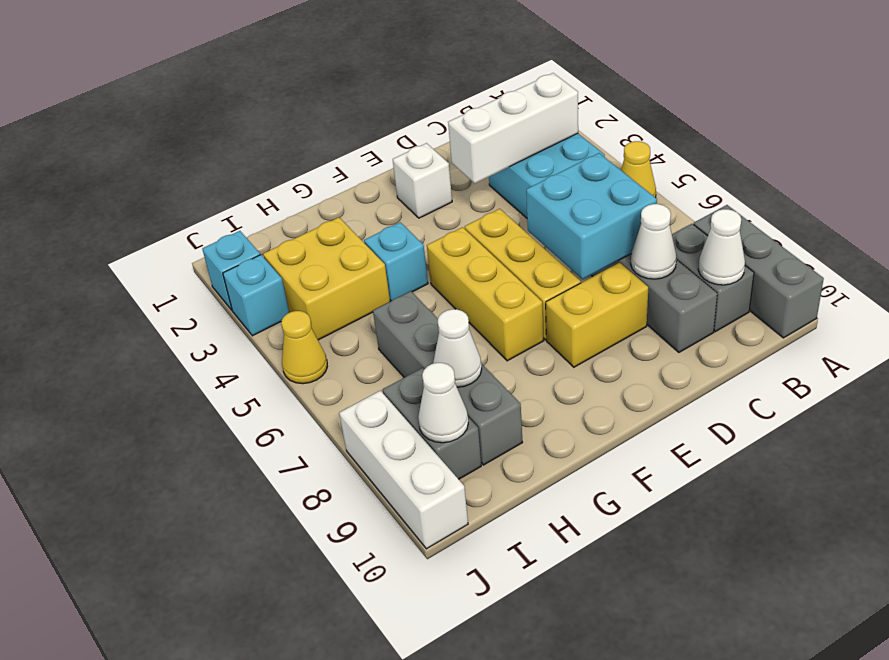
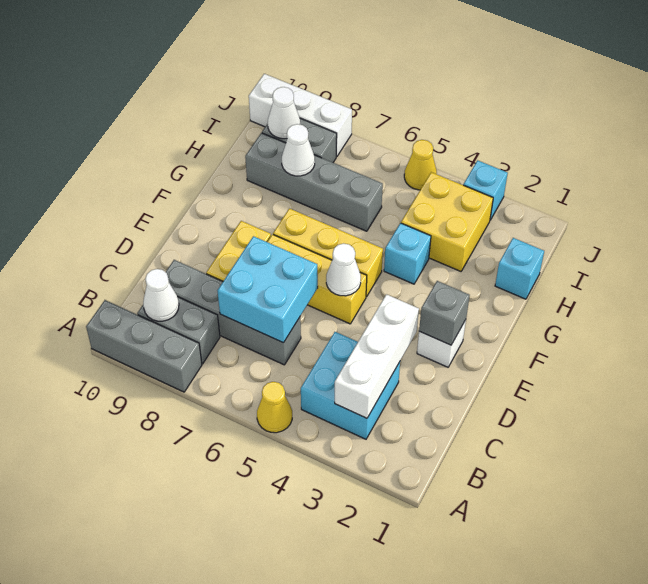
white 1x1 cone [631,204,677,279] -> white 1x1 cone moved to [326,244,361,296]
none -> grey 1x1 brick [419,281,470,345]
cyan 1x1 brick [202,231,260,310] -> cyan 1x1 brick moved to [495,238,544,299]

